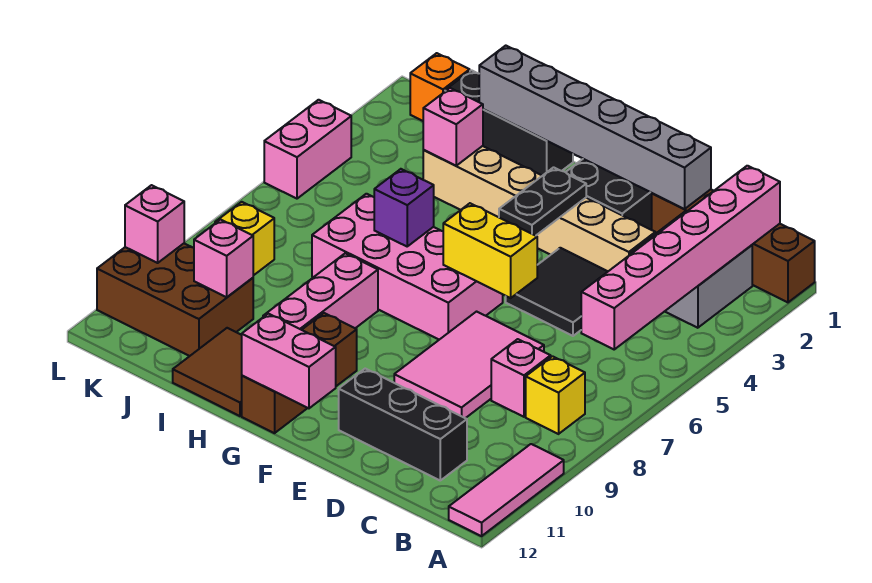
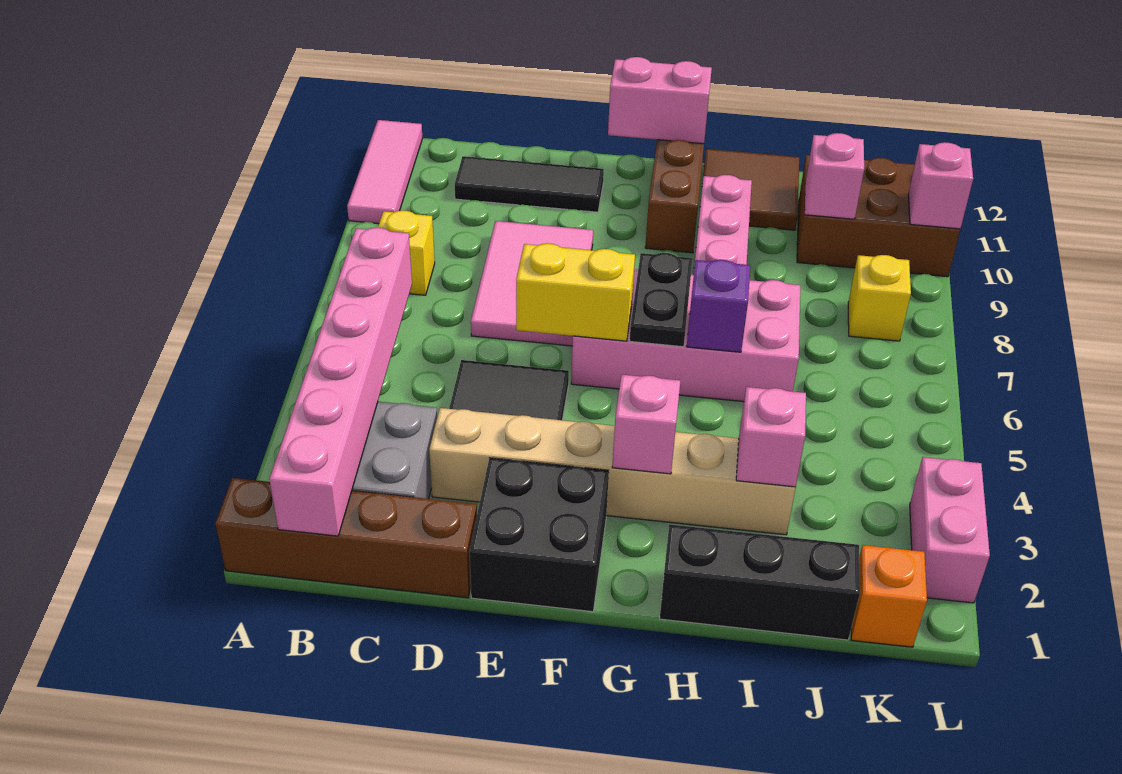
pink 1x1 brick [491,339,551,417] -> pink 1x1 brick moved to [612,375,680,474]
black 1x3 brick [339,369,467,480] -> black 1x3 tile [455,156,604,212]
grey 1x6 brick [479,46,711,209] -> none
black 1x2 plate [499,167,586,236] -> black 1x2 plate moved to [630,253,693,347]
pink 1x2 brick [264,100,351,199] -> pink 1x2 brick moved to [910,457,990,603]

